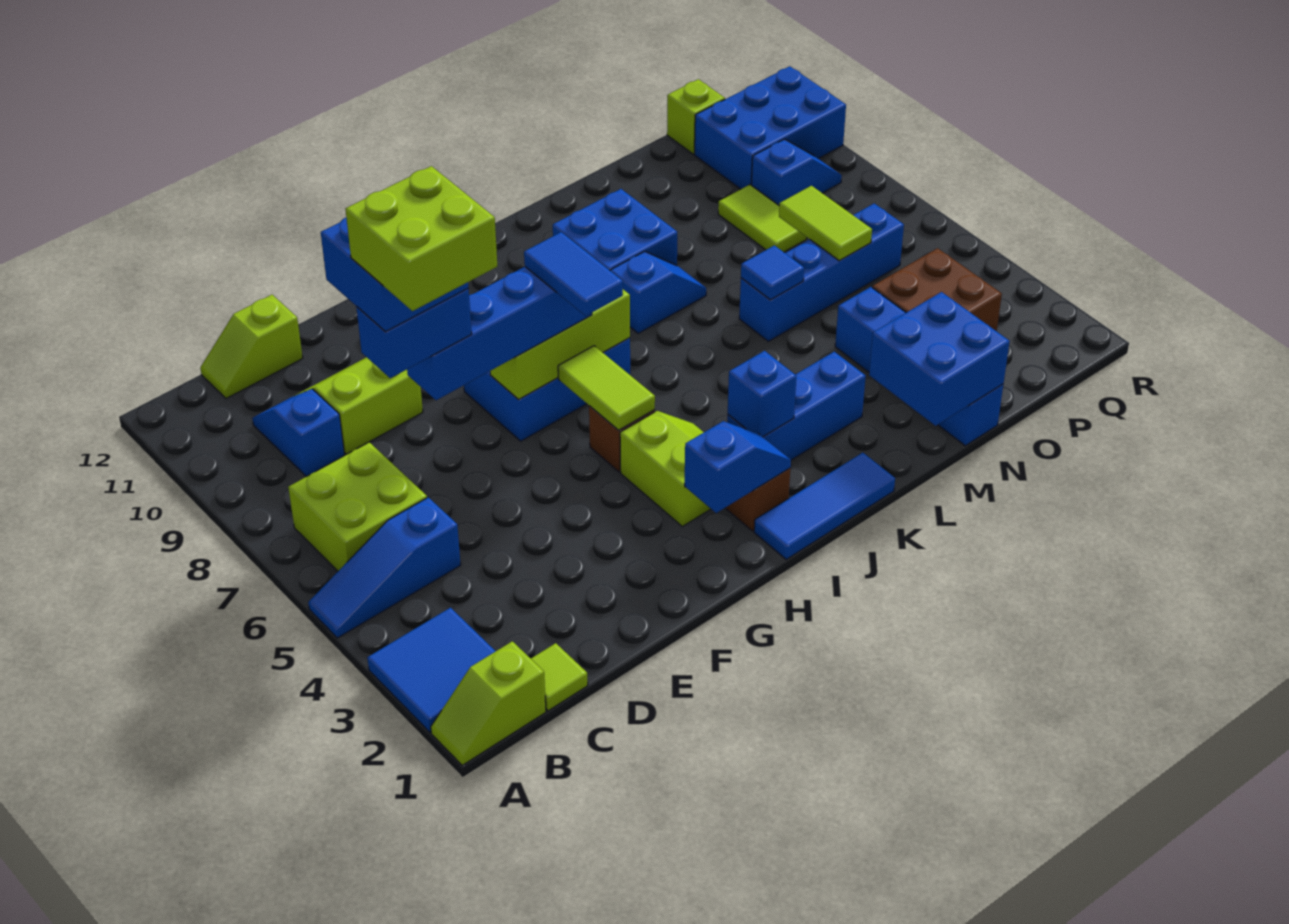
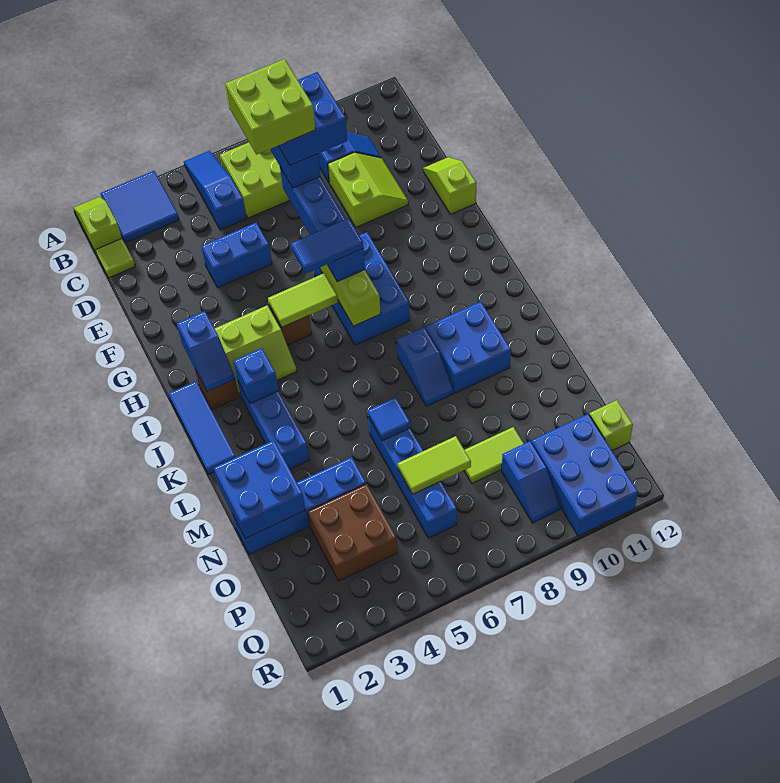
lime 1x2 slope [200,295,303,399] -> lime 1x2 slope moved to [423,157,476,214]
none -> blue 1x2 brick [201,223,272,288]

